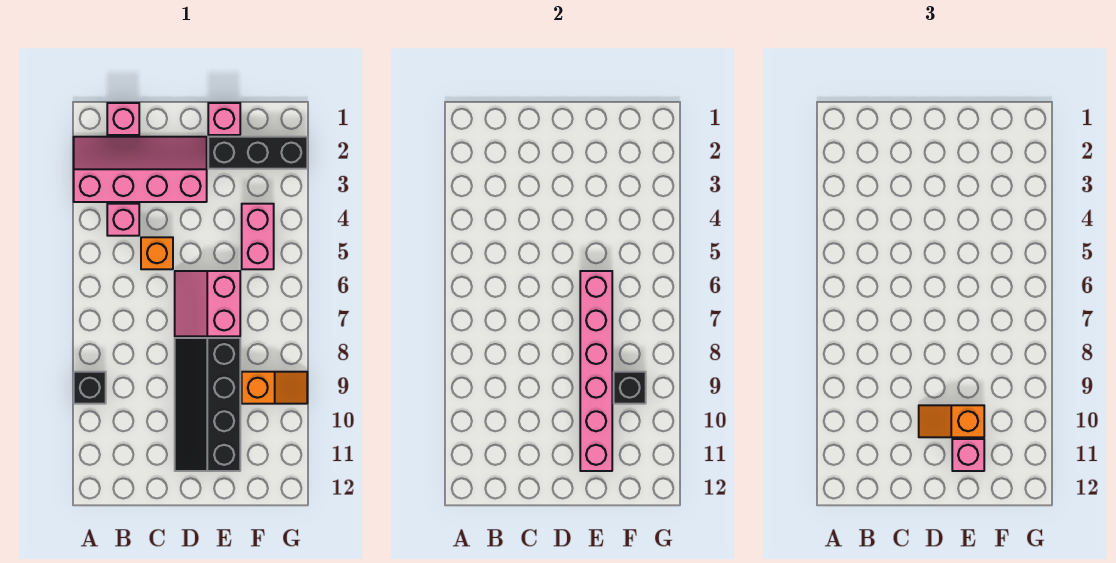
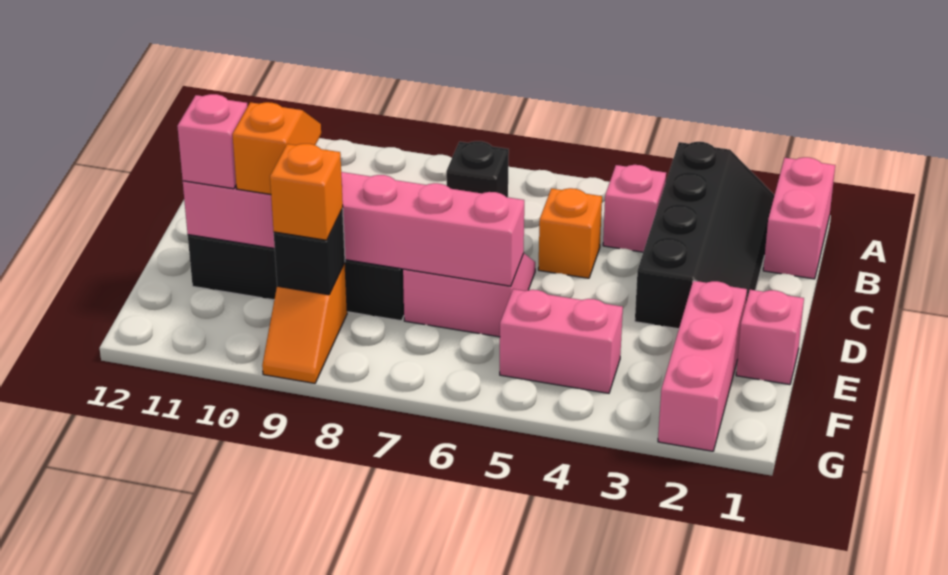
pink 2x4 slope [74,137,207,202] -> black 2x4 slope [635,142,774,329]
black 1x1 brick [74,372,106,404] -> black 1x1 brick moved to [446,141,509,197]
pink 1x1 brick [107,103,139,135] -> pink 1x2 brick [763,157,835,279]
black 1x3 brick [208,137,307,169] -> pink 1x3 brick [658,281,747,451]
none -> orange 1x1 brick [270,144,343,240]

